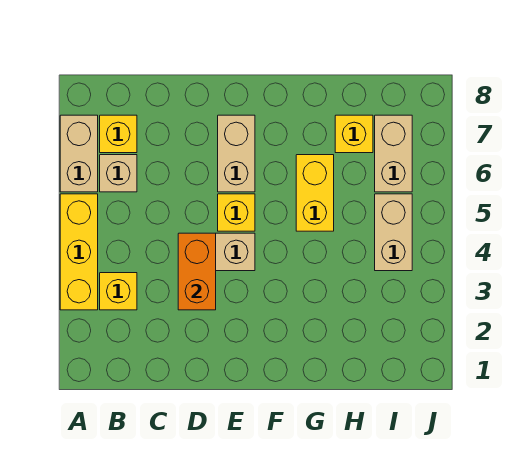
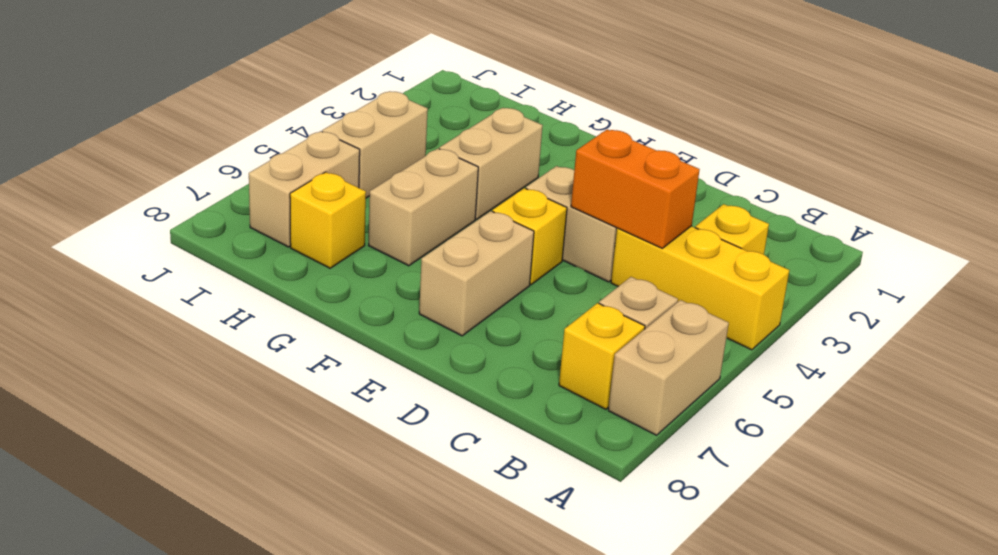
yellow 1x3 brick [60,194,98,310] -> yellow 1x3 brick turned to [611,226,789,350]
orange 1x2 brick [178,233,216,310] -> orange 1x2 brick turned to [571,129,700,248]
none -> tan 1x2 brick [439,108,543,219]
yellow 1x2 brick [296,155,334,231] -> tan 1x2 brick [369,149,478,266]

